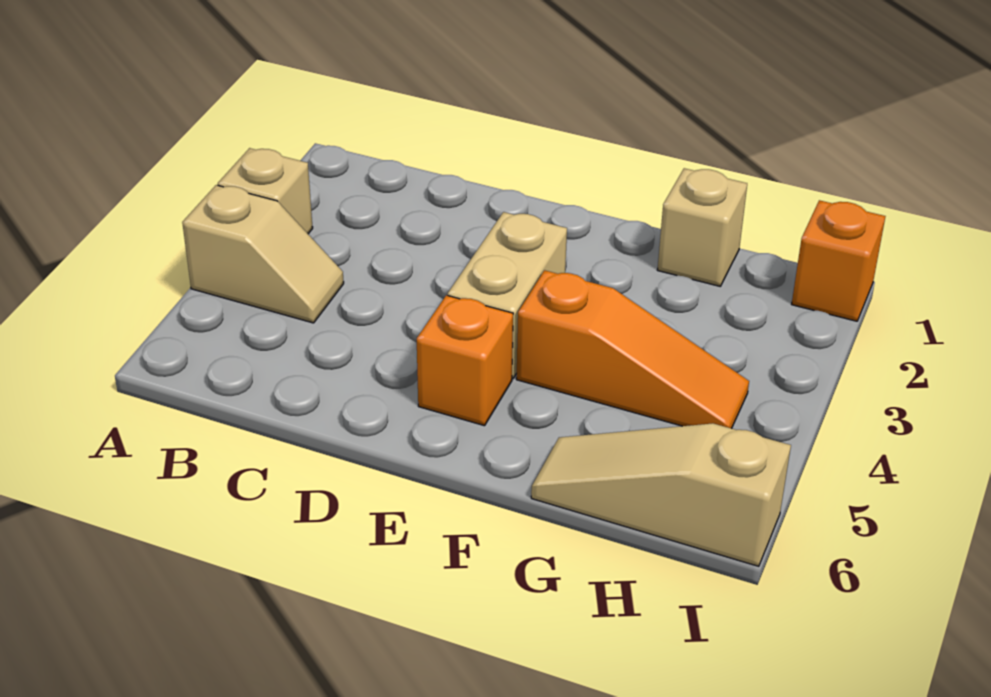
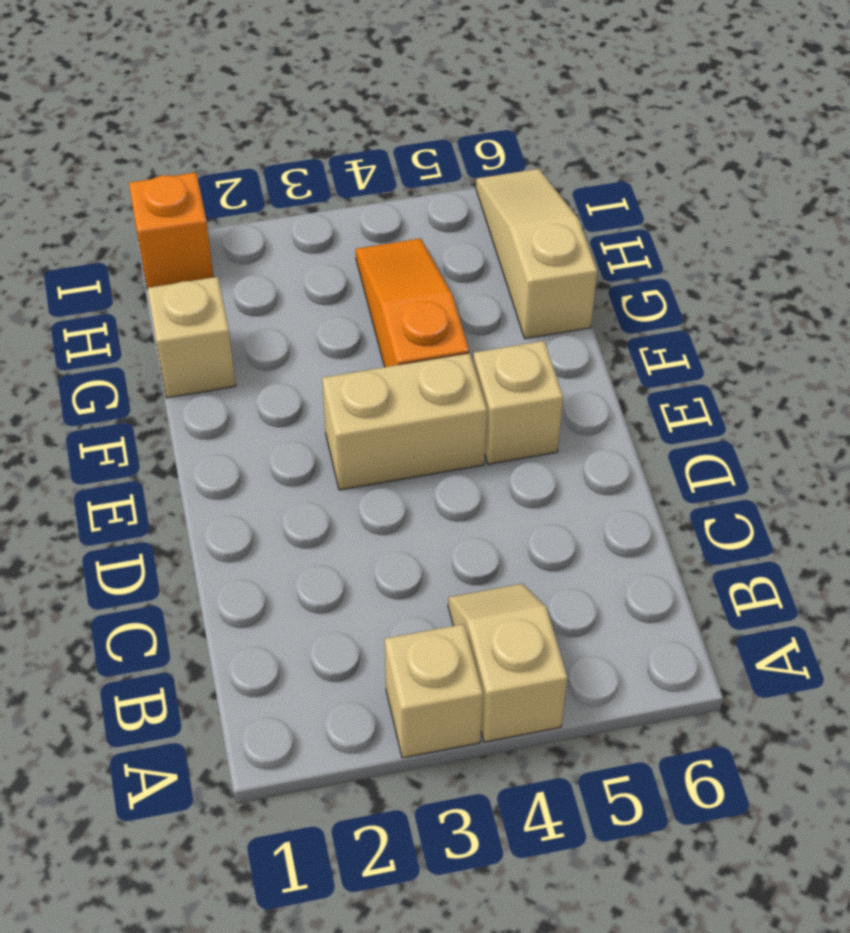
orange 1x1 brick [417,295,513,426] -> tan 1x1 brick [473,341,563,464]
tan 1x3 slope [531,423,791,566] -> tan 1x3 slope turned to [476,169,597,339]

